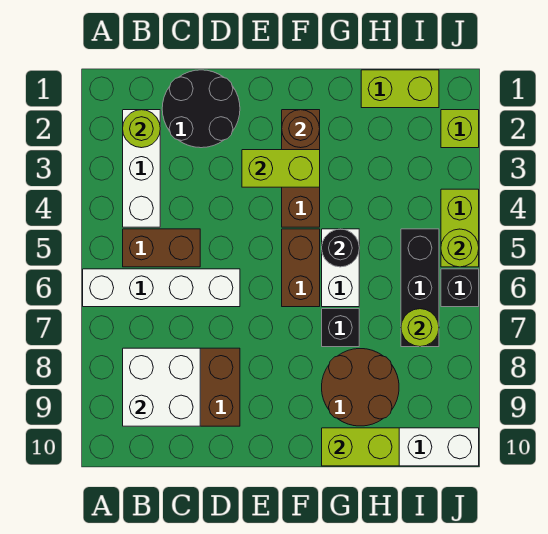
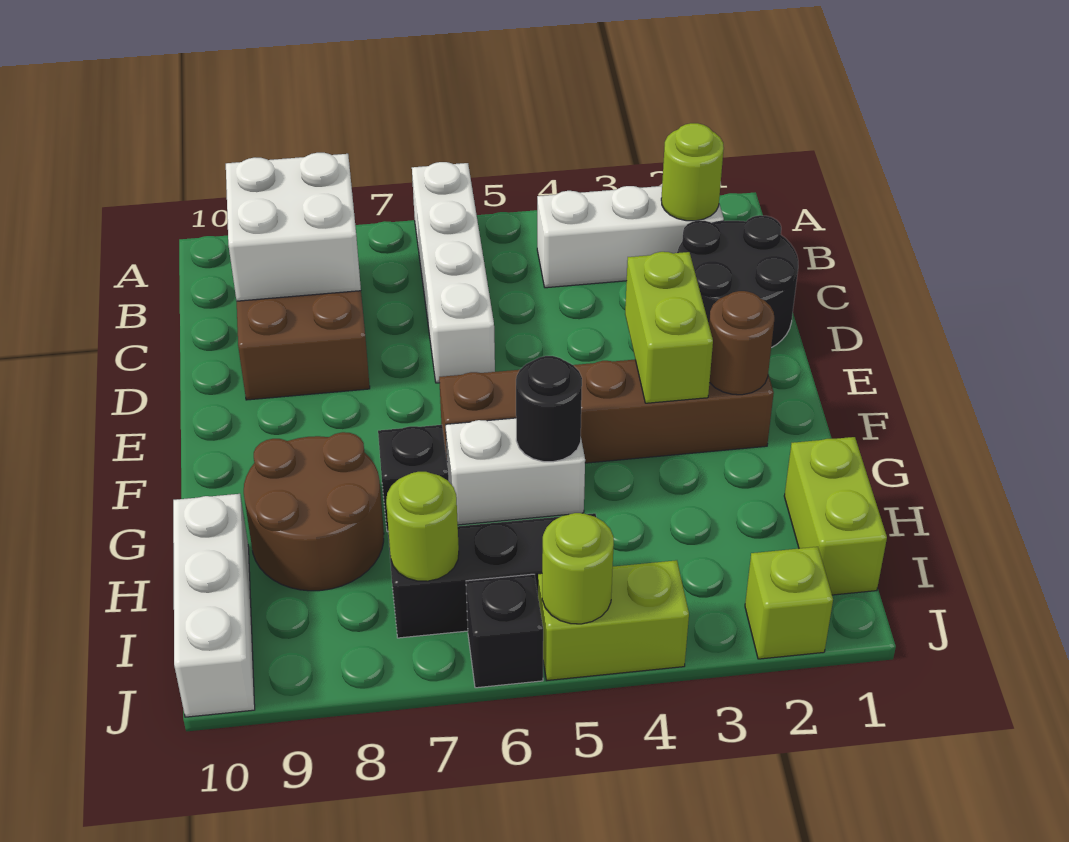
brown 1x2 brick [123,229,200,267] -> none
lime 1x2 brick [322,428,399,466] -> none

